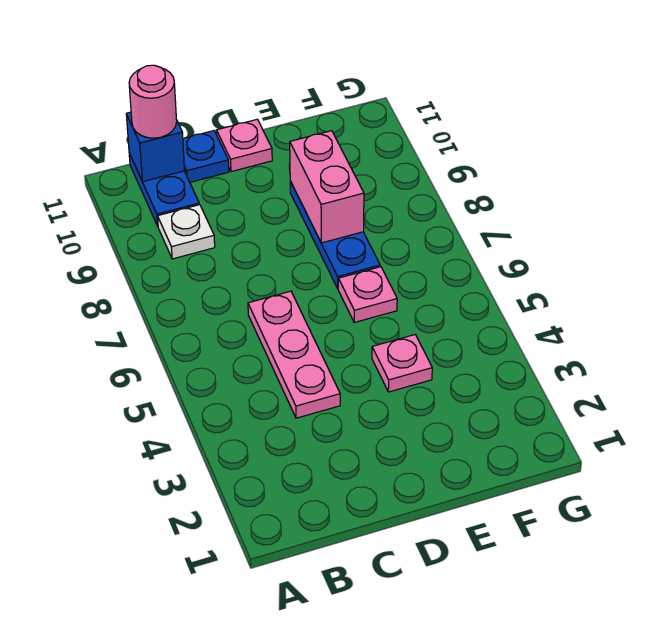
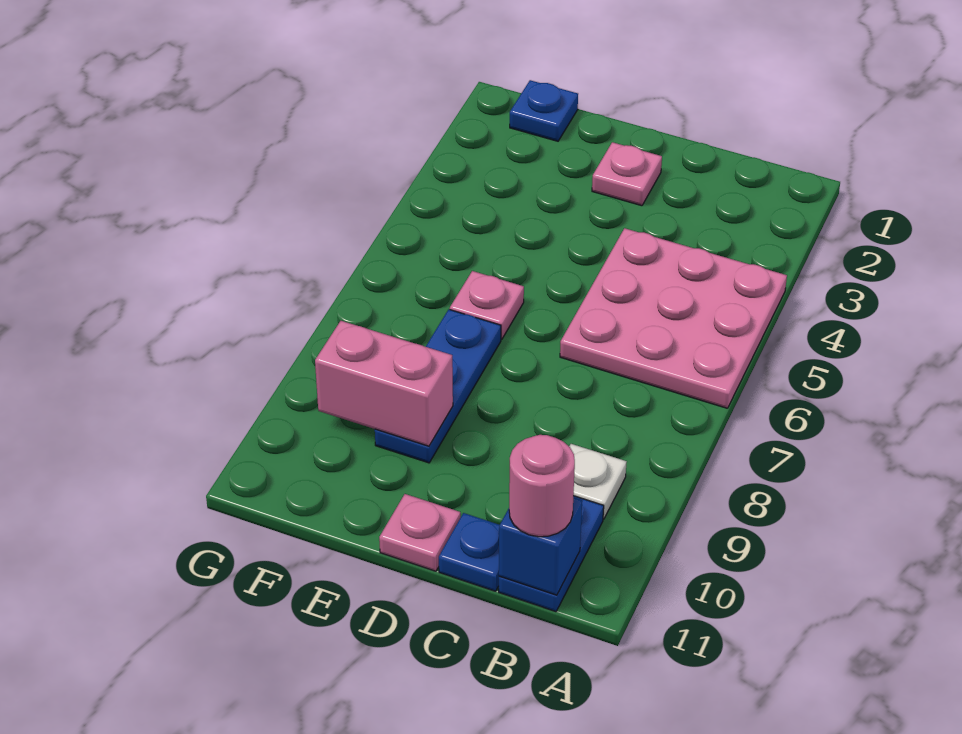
pink 1x3 plate [248,291,340,418] -> pink 3x3 plate [560,228,787,408]
pink 1x1 plate [372,335,432,392] -> pink 1x1 plate moved to [592,142,662,206]
pink 1x2 brick [290,131,364,243] -> pink 1x2 brick turned to [315,321,453,446]
none -> blue 1x1 plate [510,80,578,141]

